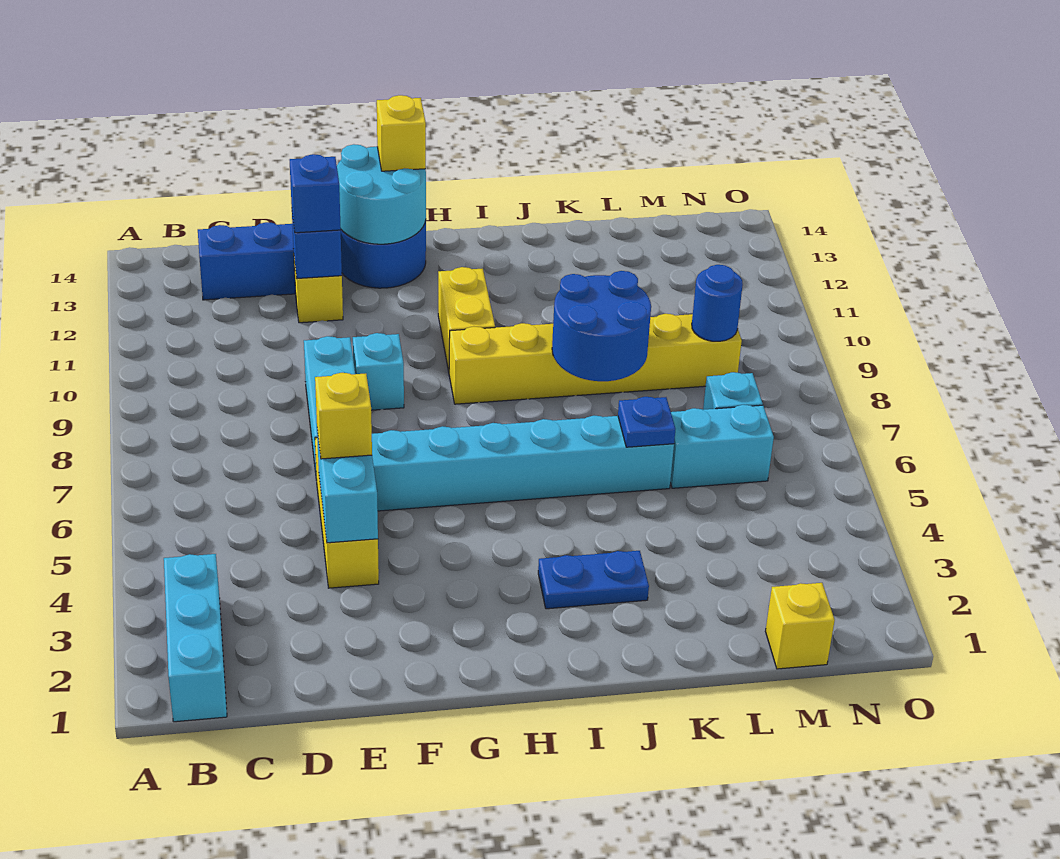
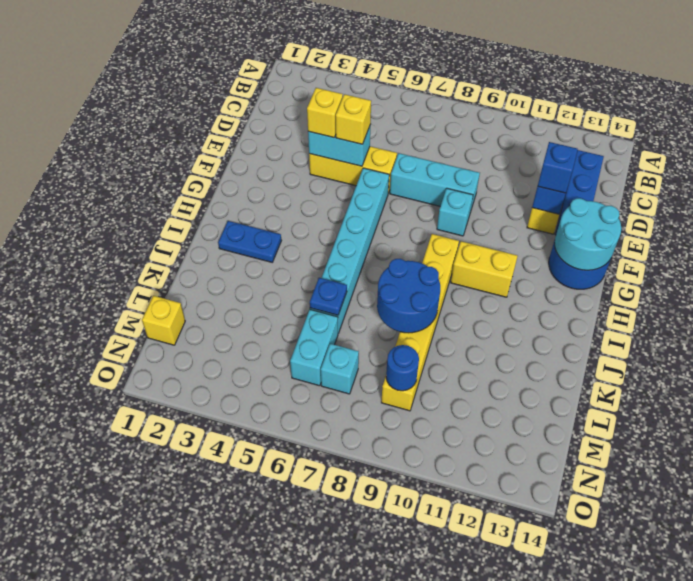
cyan 1x3 brick [164,554,227,722] -> none
yellow 1x1 brick [377,95,426,171] -> yellow 1x1 brick moved to [307,88,343,138]
blue 1x2 plate [538,551,649,609] -> blue 1x2 plate turned to [218,221,281,262]

